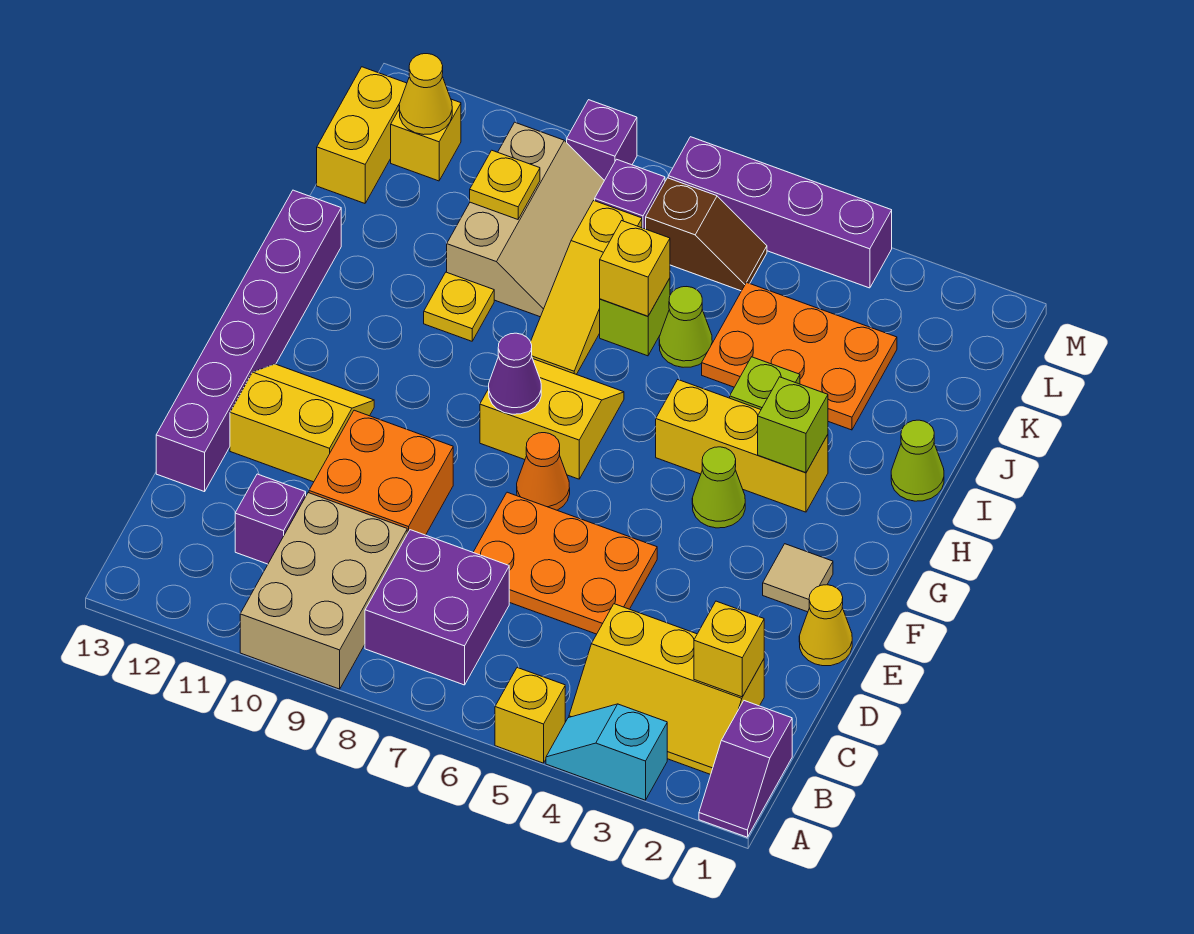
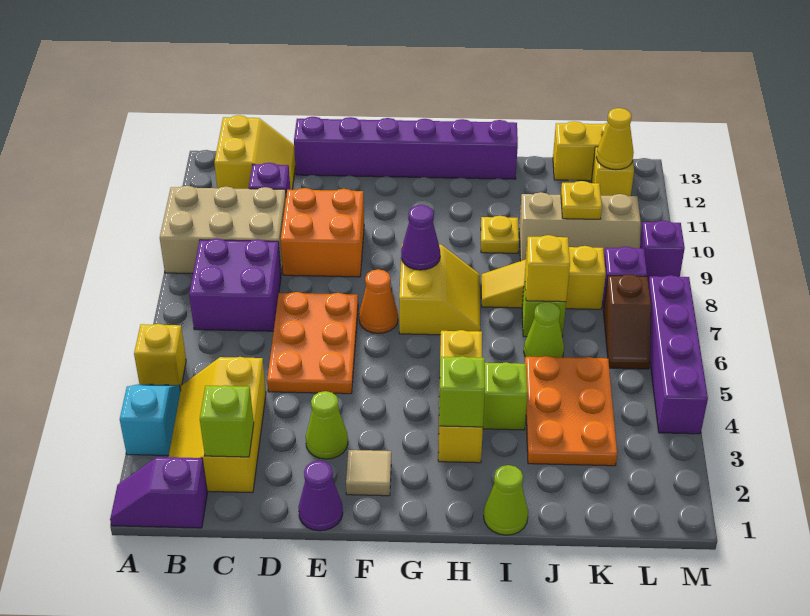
yellow 1x1 brick [694,601,764,697] -> lime 1x1 brick [200,385,254,457]
yellow 1x1 cone [799,585,852,666] -> purple 1x1 cone [299,461,343,531]
yellow 2x2 slope [230,364,374,482] -> yellow 2x2 slope moved to [214,115,295,190]
lime 1x1 cone [692,447,745,528] -> lime 1x1 cone moved to [306,391,348,459]

